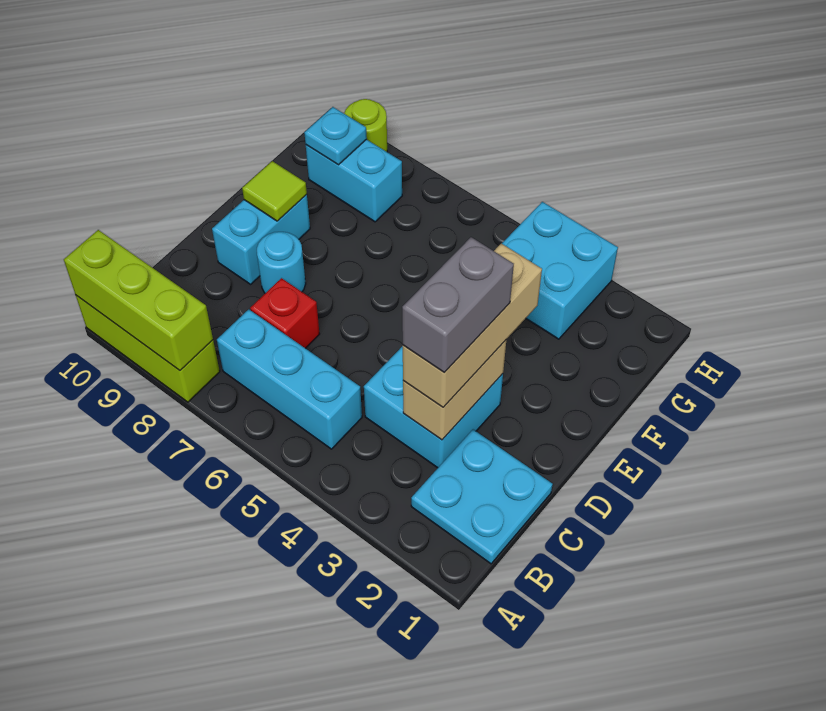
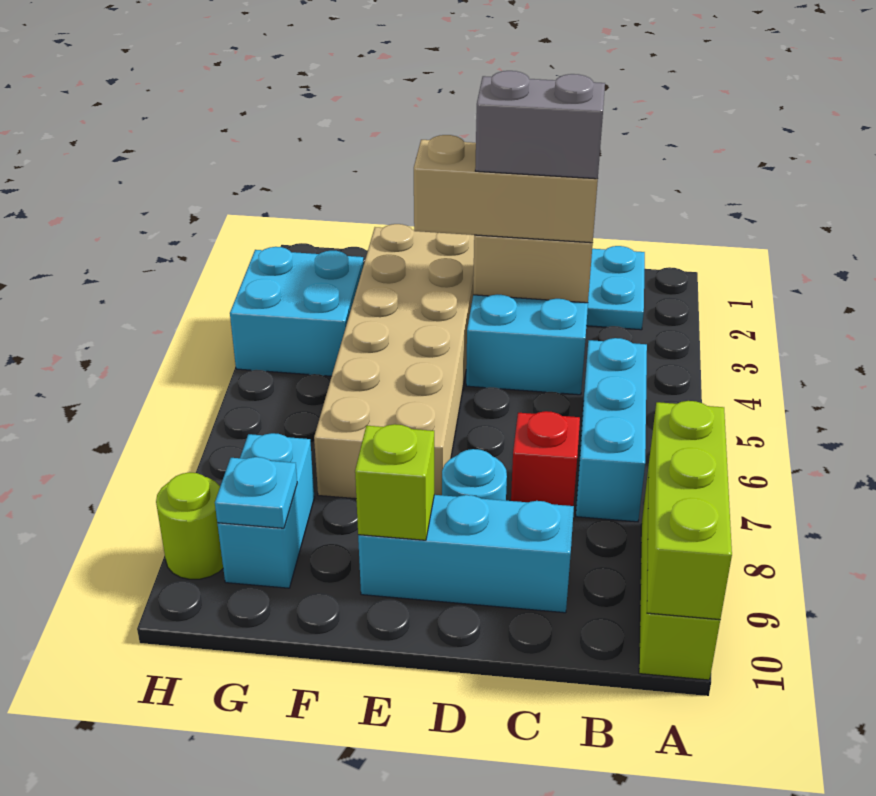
cyan 1x2 brick [212,194,310,284] -> cyan 1x3 brick [358,495,574,613]
none -> tan 2x6 brick [314,224,474,499]
lime 1x1 tile [242,161,307,221] -> lime 1x1 brick [355,424,434,540]

